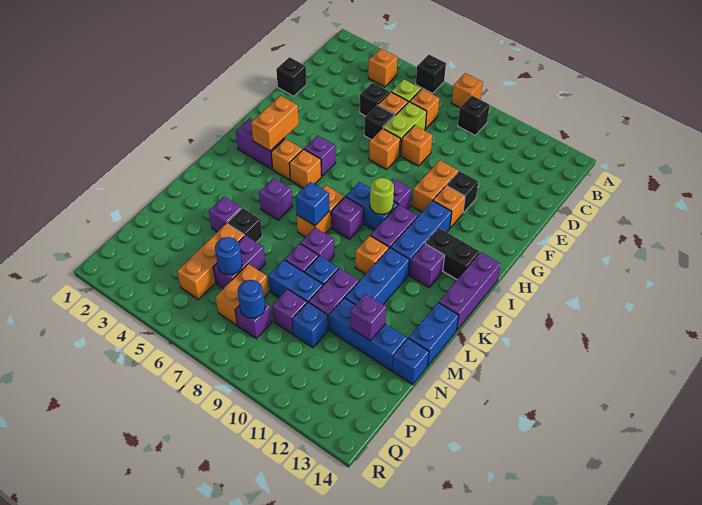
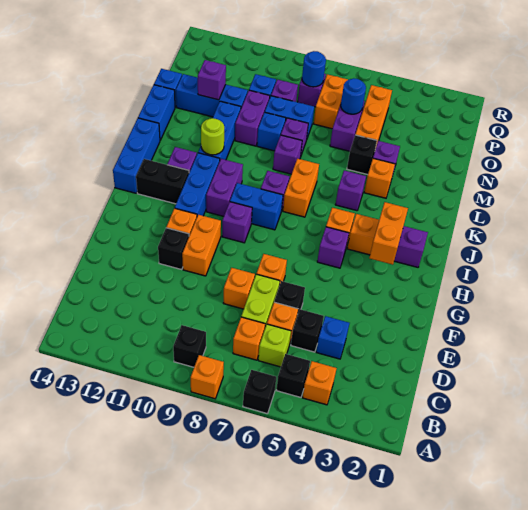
black 1x1 brick [276,57,307,96] -> black 1x1 brick moved to [277,354,310,397]
lime 1x1 round brick [370,178,394,214] -> lime 1x1 round brick moved to [201,118,224,155]
purple 1x3 brick [439,252,501,330] -> blue 1x3 brick [113,118,160,193]
blue 1x1 brick [295,182,329,226] -> blue 1x1 brick moved to [316,316,349,359]
orange 1x1 brick [355,236,389,274] -> orange 1x1 brick moved to [364,158,395,198]

